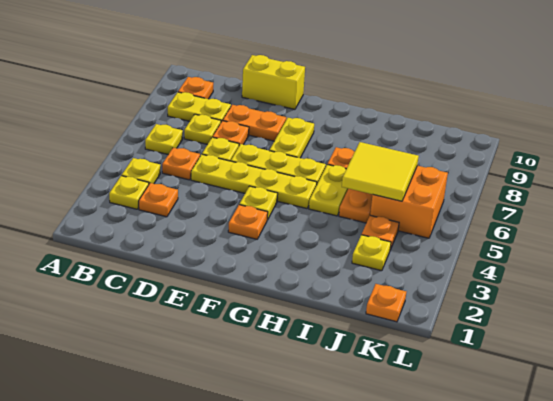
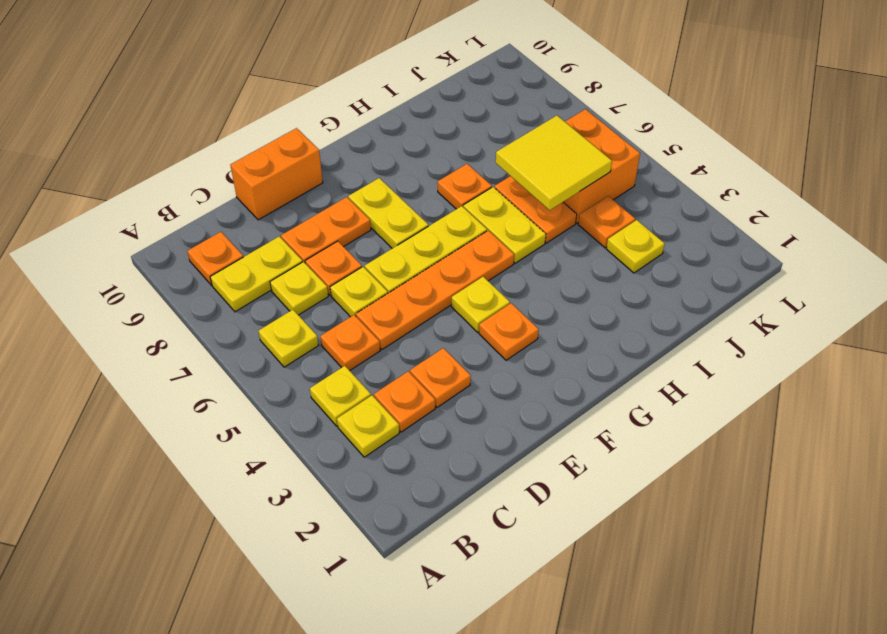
yellow 1x4 plate [191,154,317,209] -> orange 1x4 plate [356,231,514,349]
yellow 1x2 brick [242,55,305,109] -> orange 1x2 brick [230,128,323,220]
orange 1x1 plate [366,284,406,322] -> orange 1x1 plate moved to [410,348,471,407]

